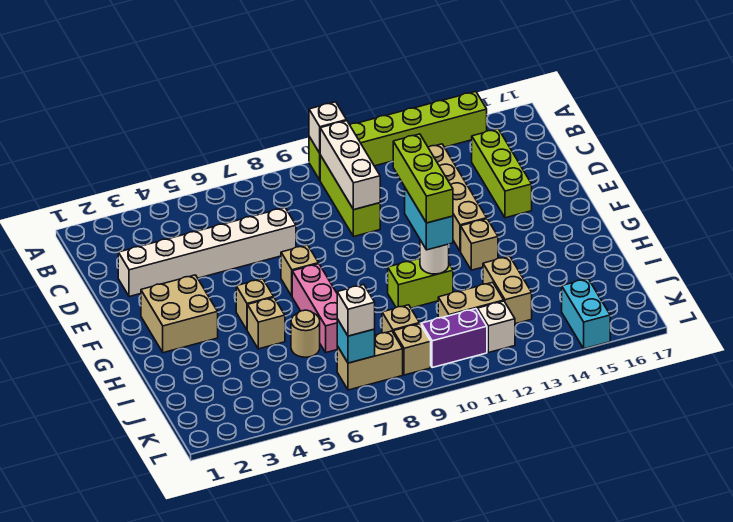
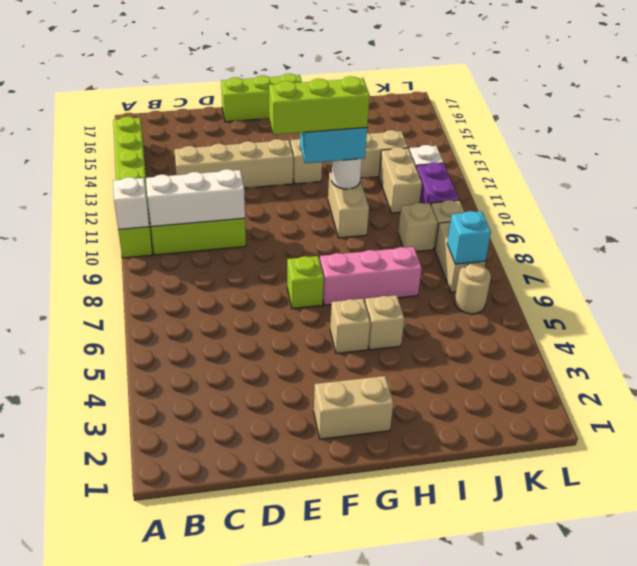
lime 1x3 brick [472,129,532,218] -> lime 1x3 brick moved to [221,74,302,122]
white 1x6 brick [118,208,296,297] -> none
tan 2x2 brick [141,275,218,353] -> tan 1x2 brick [314,376,393,439]
tan 1x1 brick [281,245,319,296] -> lime 1x1 brick [287,256,324,309]
lime 1x2 brick [388,259,453,308] -> tan 1x2 brick [328,173,369,238]
tan 1x1 round brick [291,310,320,357] -> tan 1x1 round brick moved to [455,263,491,314]
white 1x1 brick [337,285,375,336] -> none
cyan 1x2 brick [562,279,610,349] -> none

